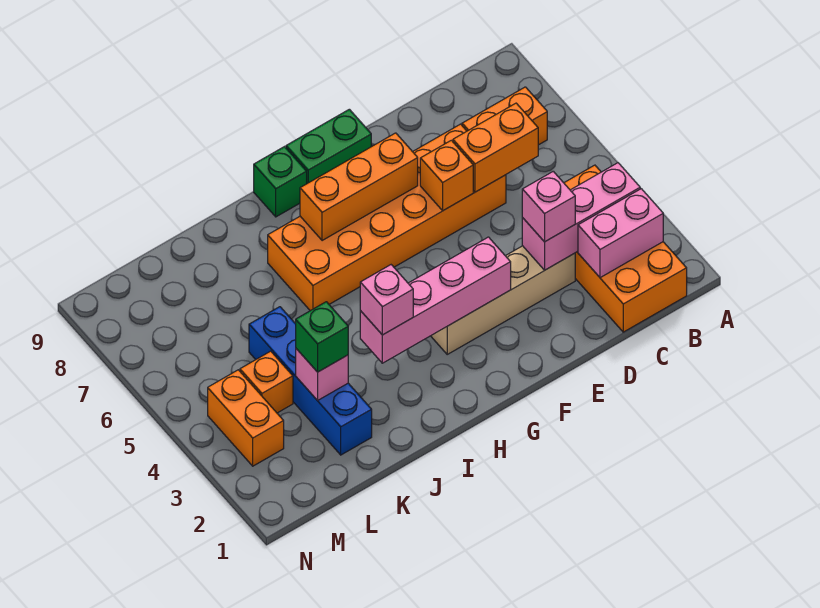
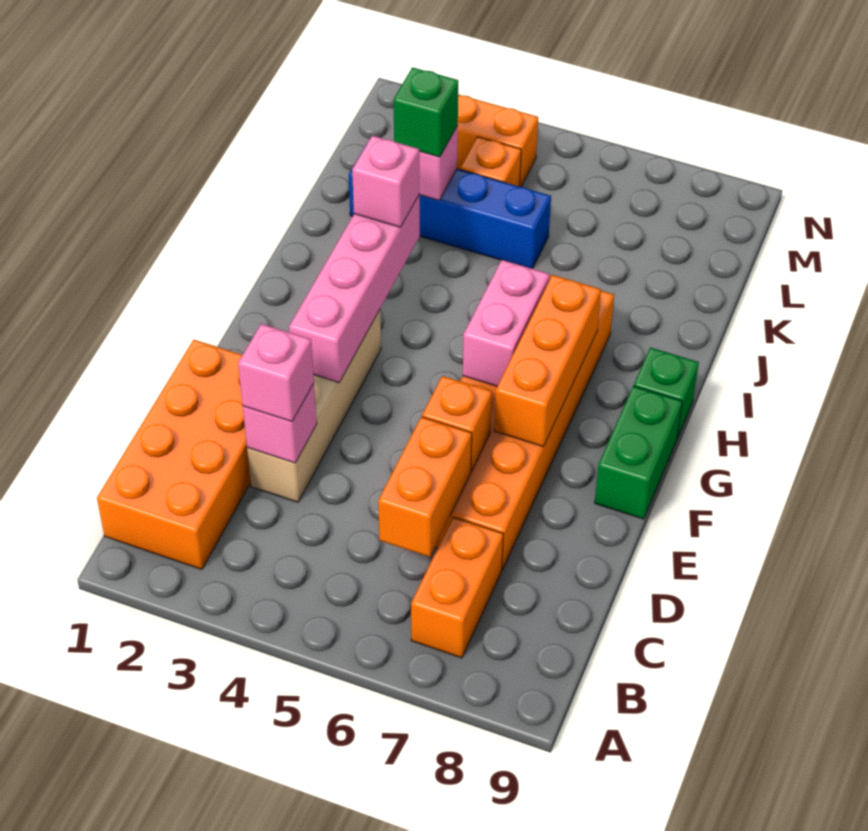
orange 2x4 brick [564,165,687,332] -> orange 2x4 brick turned to [97,340,251,569]
pink 1x2 brick [578,189,663,278] -> pink 1x2 brick moved to [463,260,550,386]
pink 1x3 brick [522,163,640,270] -> pink 1x1 brick [243,384,317,463]

